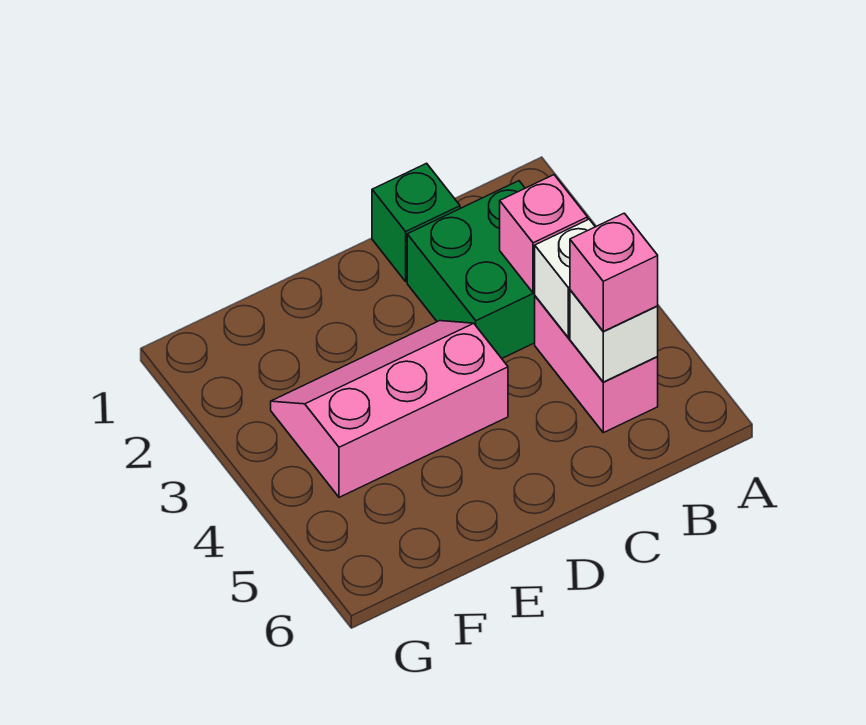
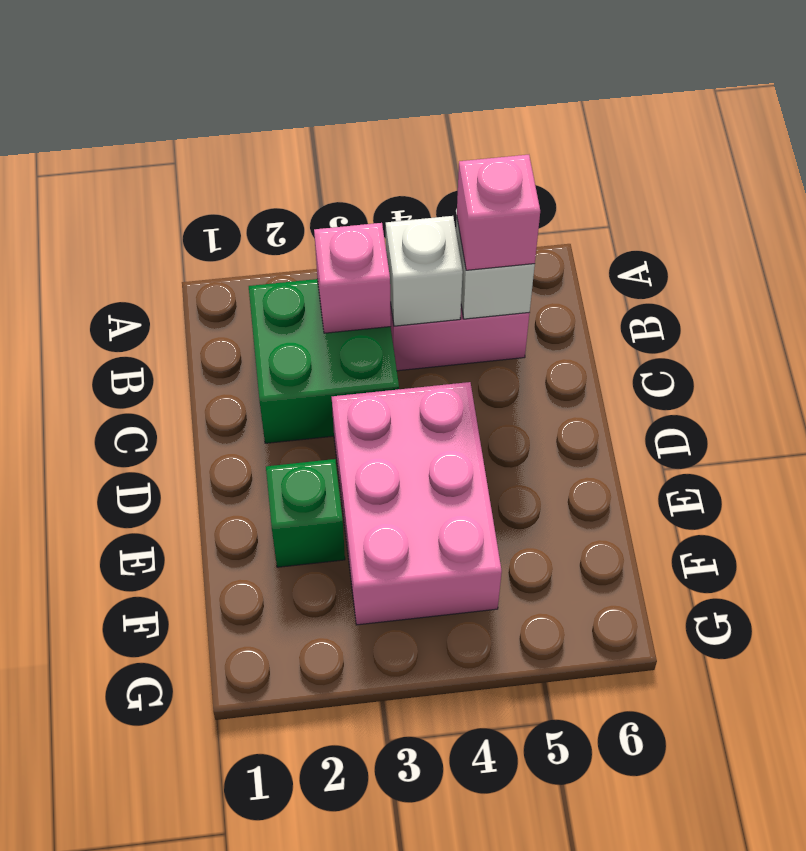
green 1x1 brick [372,163,460,281] -> green 1x1 brick moved to [266,459,345,567]
pink 2x3 slope [271,321,508,497] -> pink 2x3 brick [332,382,502,625]

